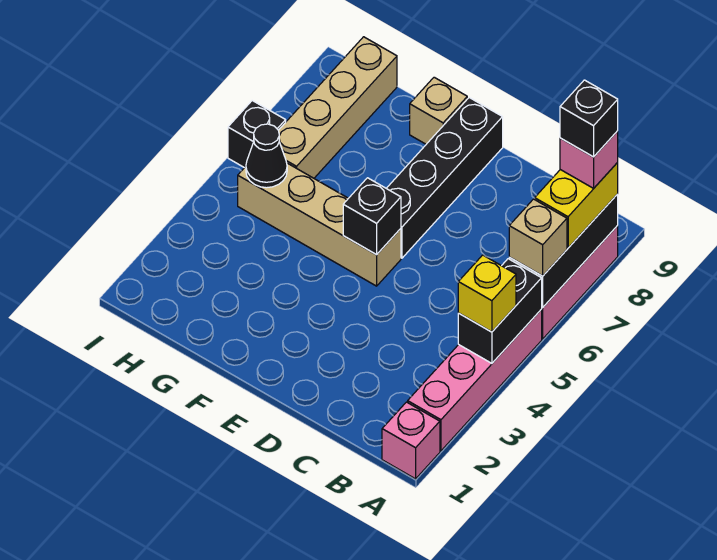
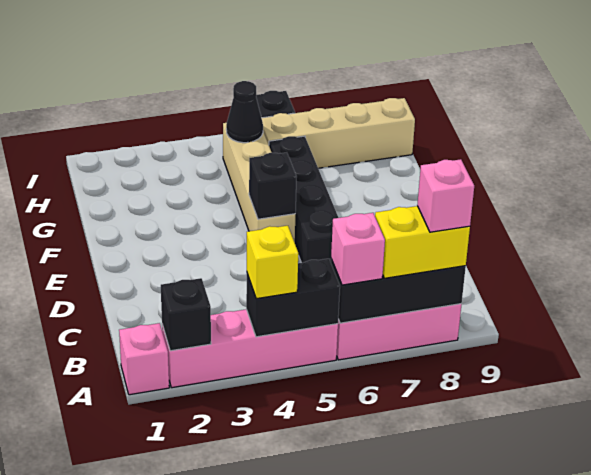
tan 1x1 brick [509,199,567,276] -> pink 1x1 brick [331,213,385,285]
black 1x1 brick [560,80,618,157] -> black 1x1 brick moved to [161,278,211,351]
black 1x4 brick [387,98,503,258] -> black 1x4 brick turned to [269,136,338,263]
tan 1x1 brick [410,77,467,144] -> none

